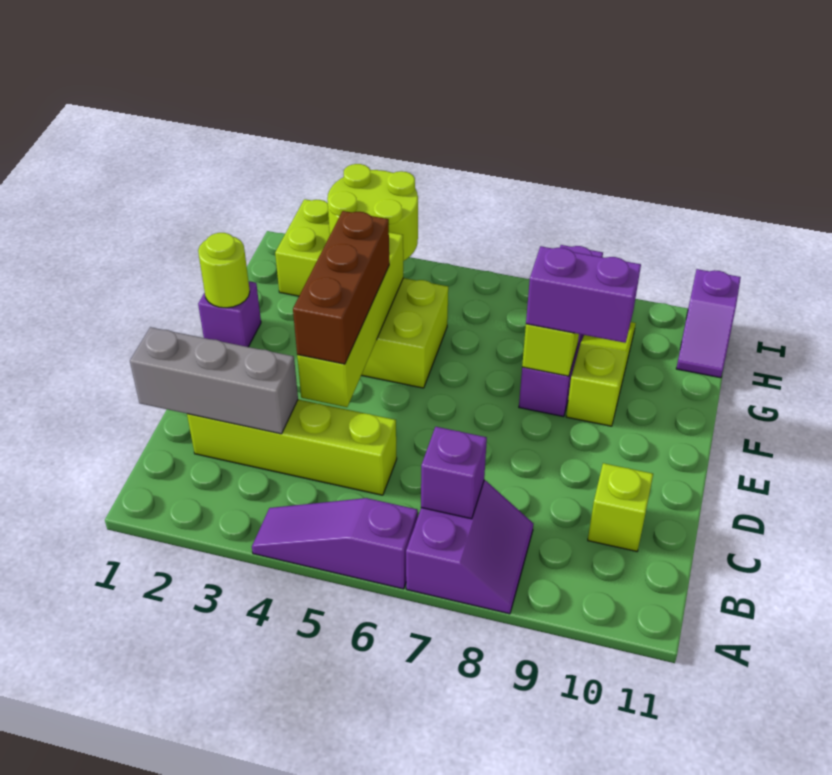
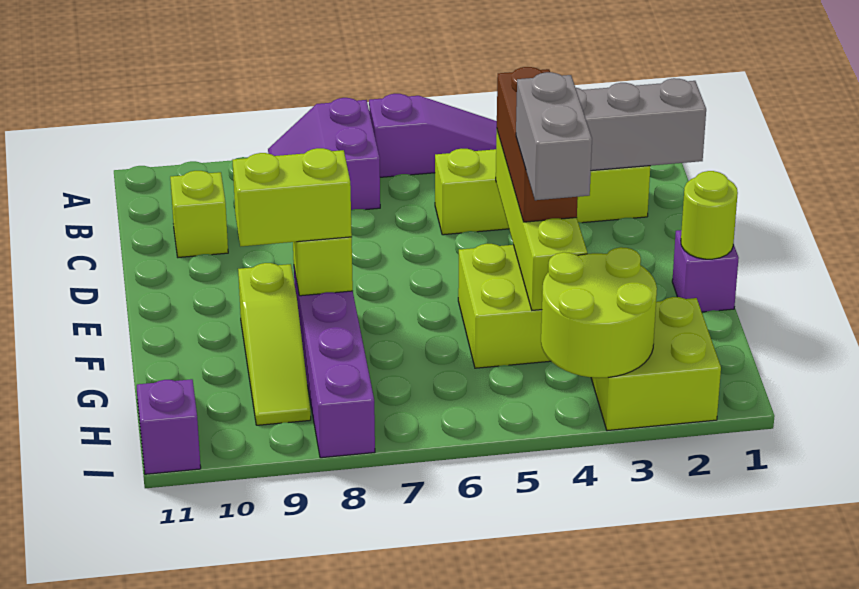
purple 1x1 brick [421,427,487,519] -> none
none -> grey 1x2 brick [516,72,592,200]
purple 1x2 brick [526,246,641,343] -> lime 1x2 brick [233,148,352,246]

